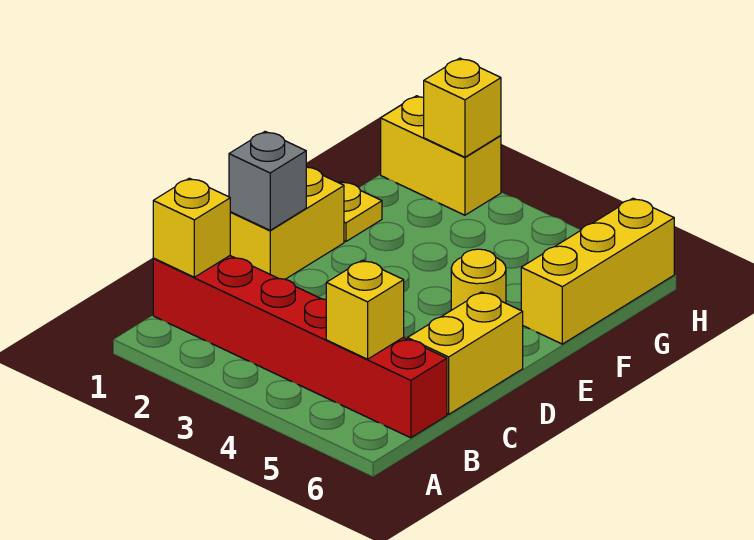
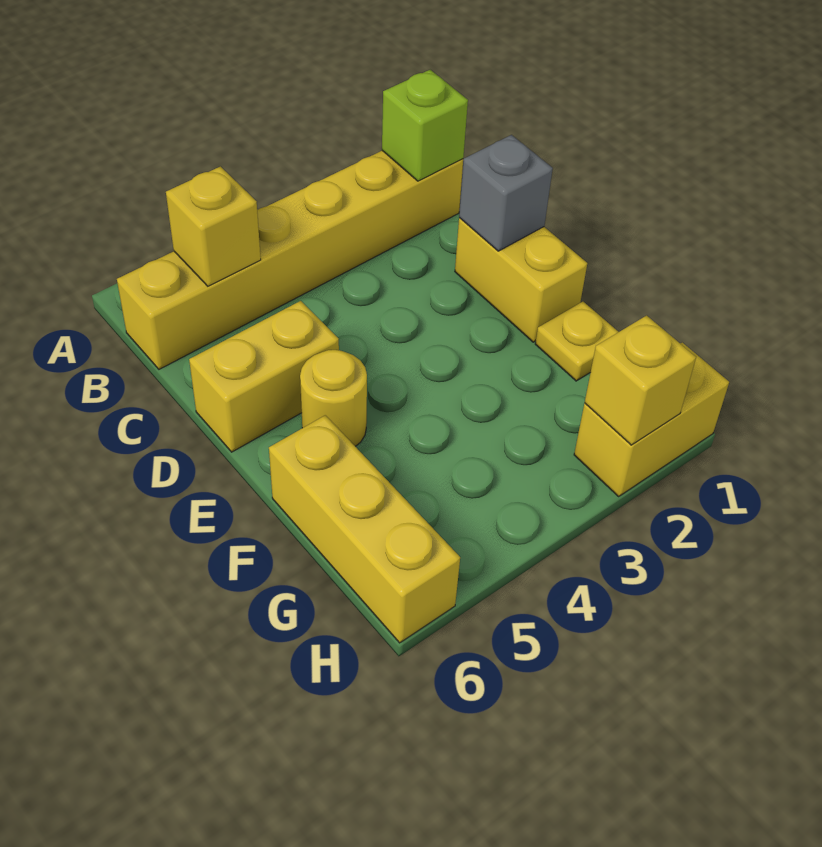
red 1x6 brick [153,256,447,438] -> yellow 1x6 brick [117,151,463,369]
yellow 1x1 brick [153,178,230,277] -> lime 1x1 brick [382,70,468,181]
yellow 1x2 brick [408,292,523,414] -> yellow 1x2 brick turned to [189,301,339,452]

